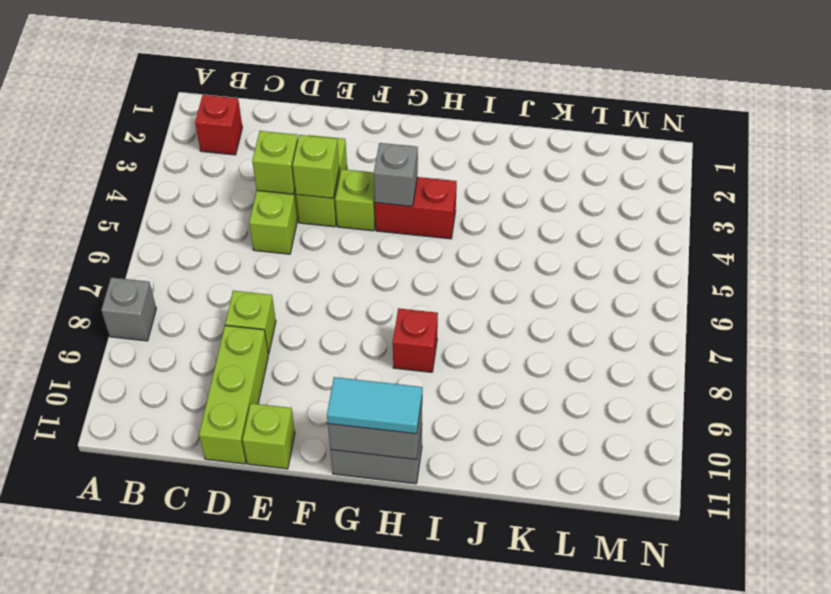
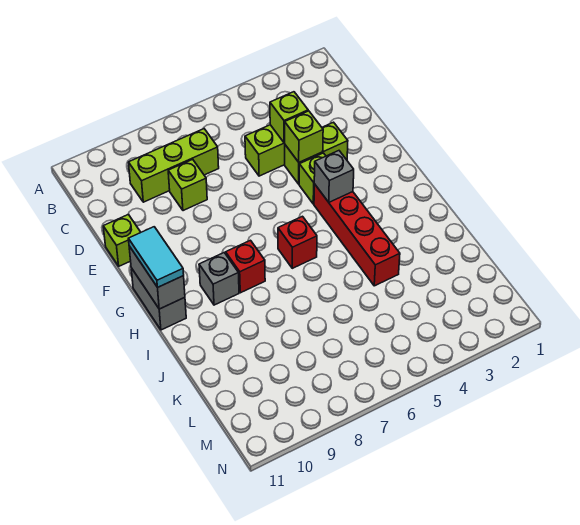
grey 1x1 brick [101,278,156,341] -> grey 1x1 brick moved to [199,253,239,305]
red 1x1 brick [195,95,242,155] -> red 1x1 brick moved to [278,216,317,268]
lime 1x3 brick [199,325,268,464] -> lime 1x3 brick moved to [128,129,219,202]
red 1x2 brick [375,177,457,239] -> red 1x4 brick [314,184,400,286]

